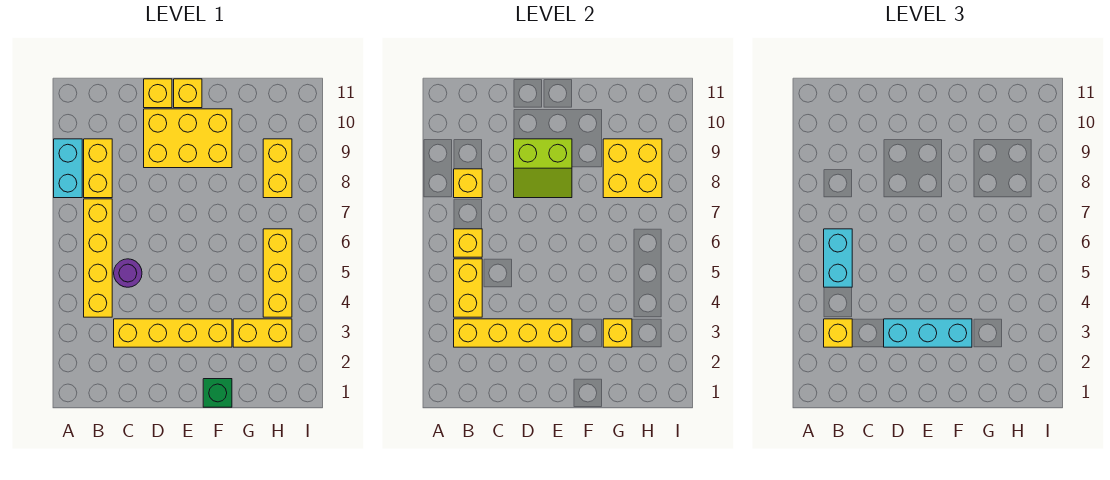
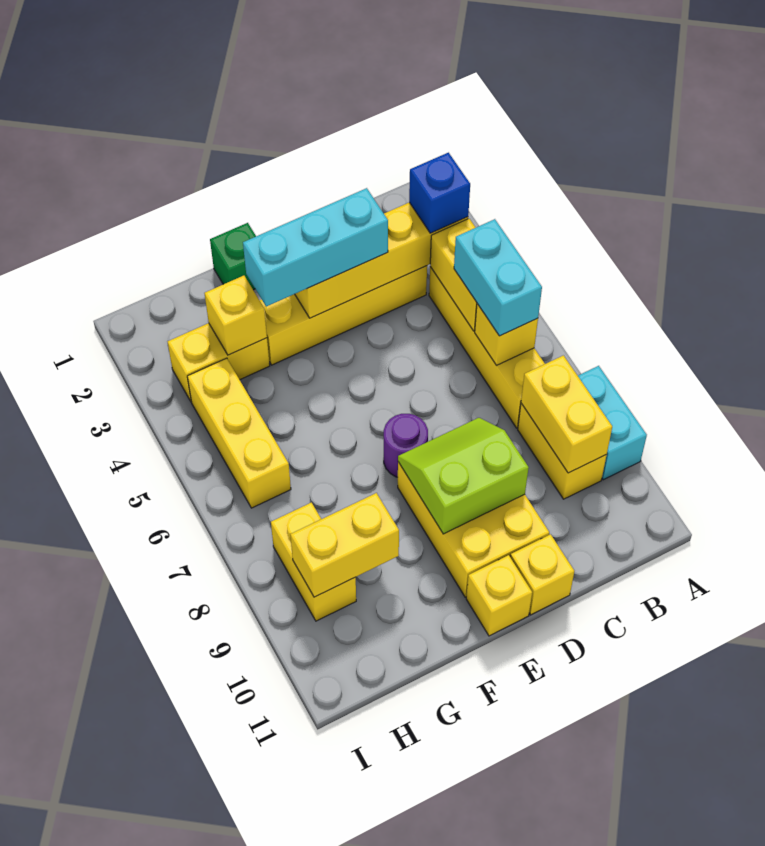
yellow 1x1 brick [824,319,852,347] -> blue 1x1 brick [409,153,470,233]
yellow 1x1 brick [454,169,482,198] -> yellow 1x2 brick [521,355,612,473]
purple 1x1 round brick [114,259,142,287] -> purple 1x1 round brick moved to [384,414,428,477]
yellow 2x3 brick [144,109,232,168] -> yellow 2x3 brick turned to [398,462,549,597]
yellow 2x2 brick [603,139,662,198] -> yellow 1x2 brick [290,493,399,597]

